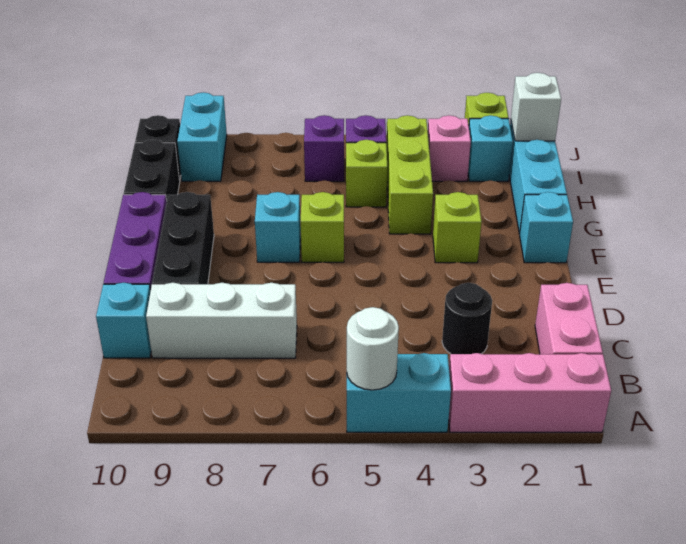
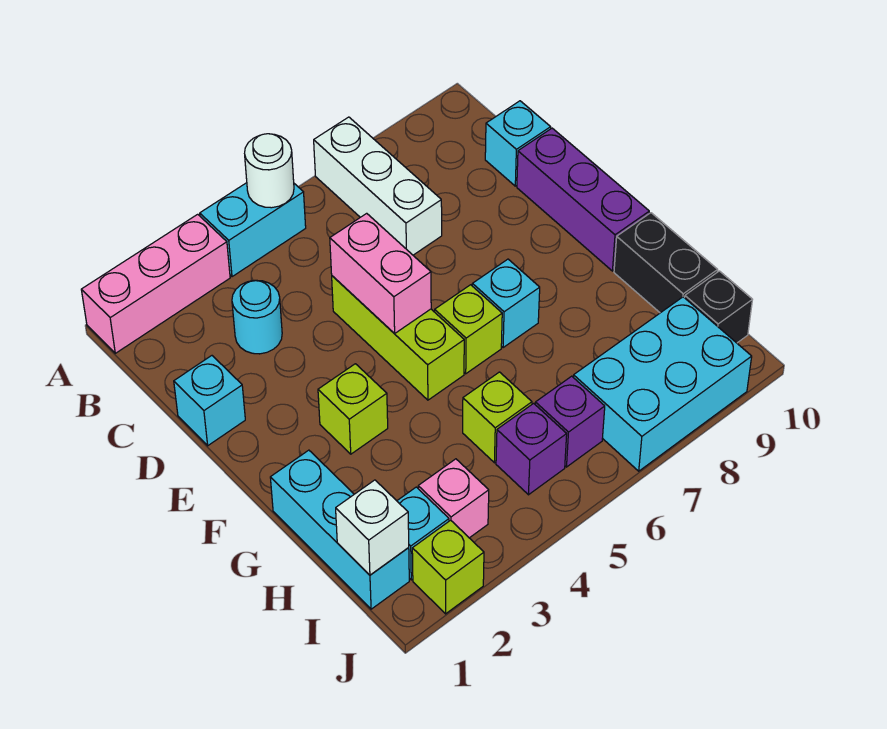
pink 1x2 brick [535,283,603,354] -> pink 1x2 brick moved to [330,213,431,334]
black 1x1 round brick [442,283,492,354] -> cyan 1x1 round brick [232,280,282,354]
white 1x3 brick [146,283,297,358] -> white 1x3 brick turned to [314,117,442,255]
black 1x3 brick [152,192,214,284] -> none
cyan 1x1 brick [520,192,573,263] -> cyan 1x1 brick moved to [174,356,245,446]
lime 1x3 brick [386,115,433,234] -> lime 1x3 brick moved to [332,276,464,400]
cyan 1x2 brick [177,92,227,181] -> cyan 2x3 brick [573,297,752,471]

